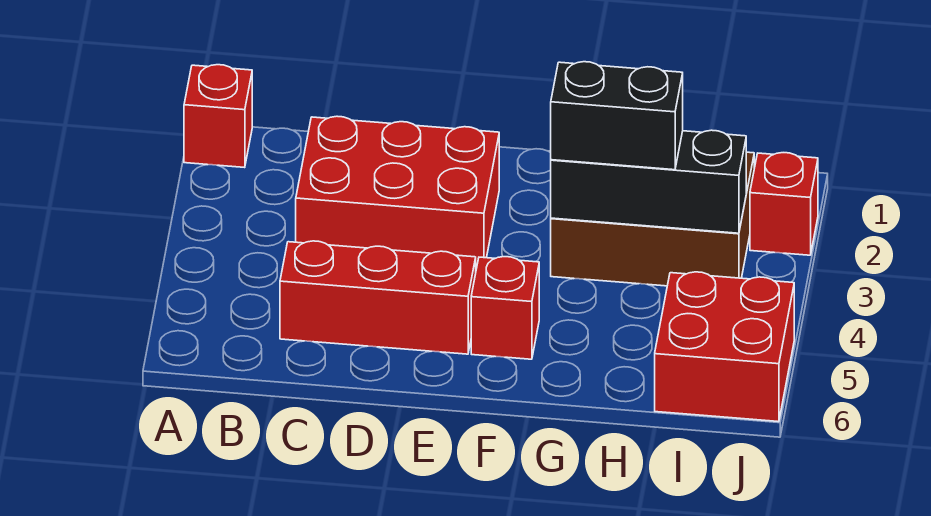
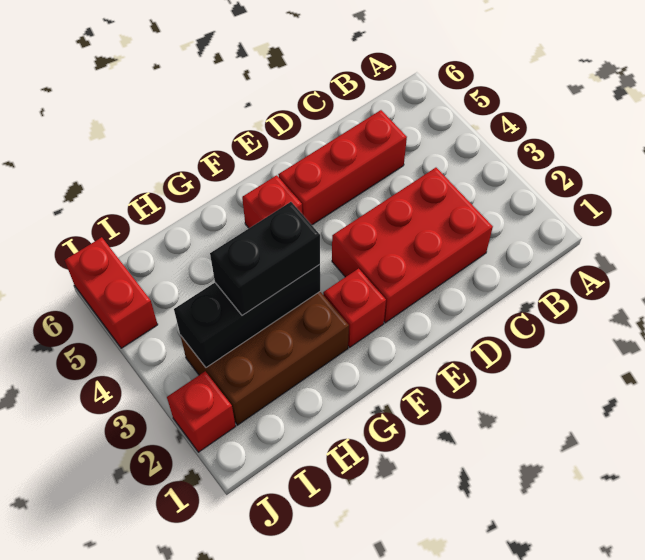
red 1x1 brick [184,65,252,168] -> red 1x1 brick moved to [323,269,386,347]
red 2x2 brick [655,272,794,422] -> red 1x2 brick [65,237,158,348]

